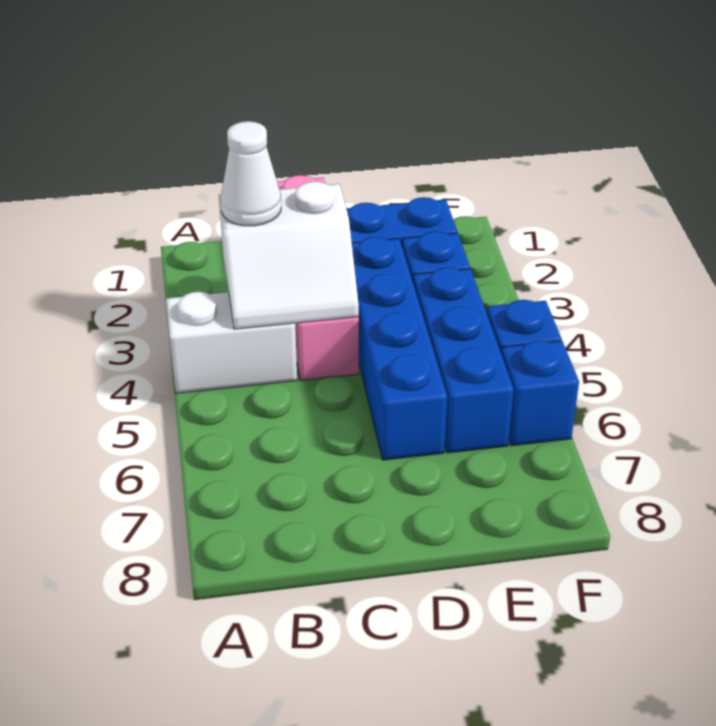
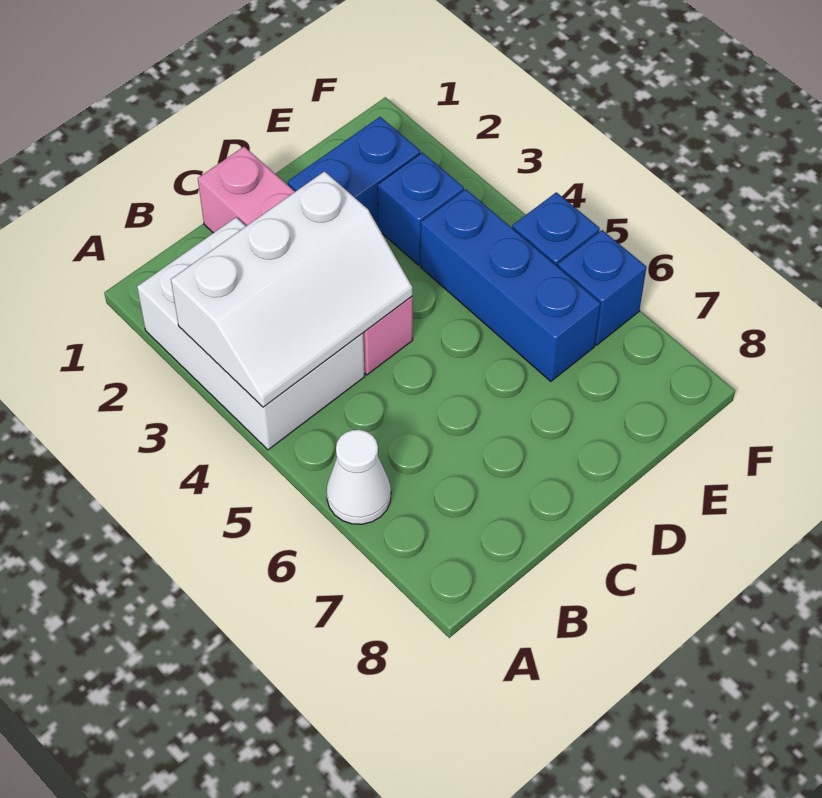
white 1x2 brick [166,292,297,393] -> white 2x3 brick [137,217,365,450]
white 2x2 slope [219,181,359,329] -> white 2x3 slope [171,171,413,407]
white 1x1 cone [220,121,281,226] -> white 1x1 cone moved to [327,430,391,524]
blue 1x4 brick [352,237,447,460] -> none

